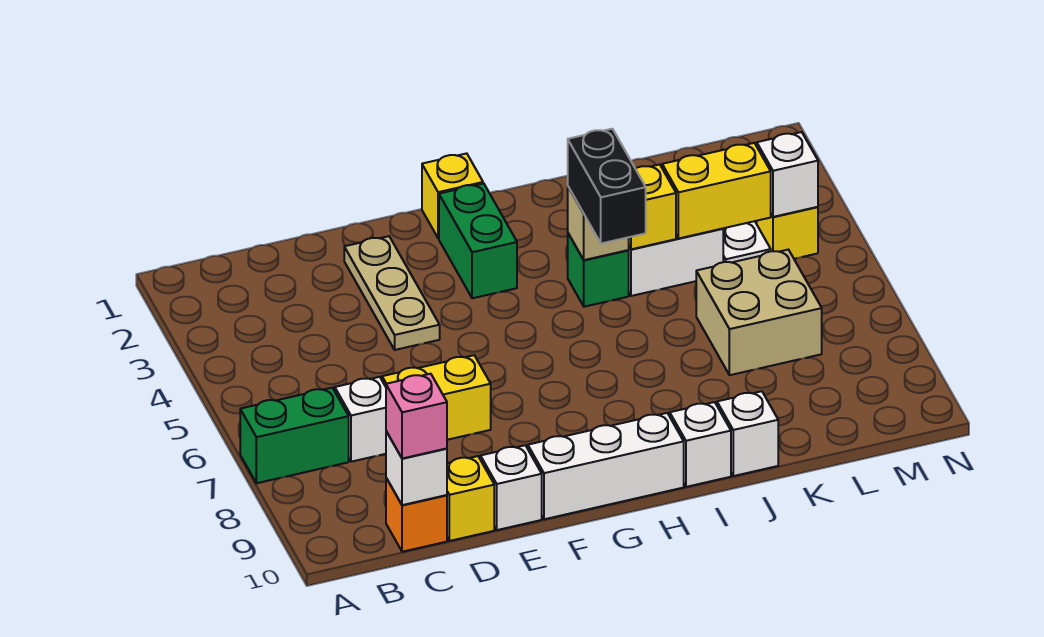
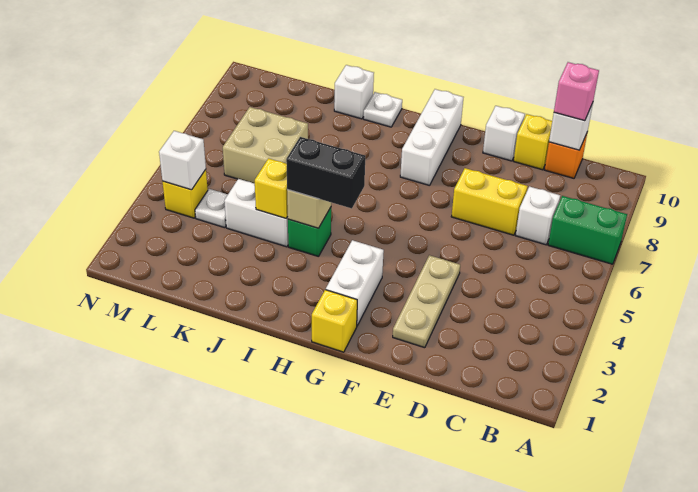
white 1x3 brick [528,413,684,519] -> white 1x3 brick turned to [400,89,463,186]
green 1x2 brick [439,183,517,298] -> white 1x2 brick [326,240,384,325]
black 1x2 brick [568,129,646,243] -> black 1x2 brick turned to [286,137,365,209]
white 1x1 brick [670,402,731,487] -> white 1x1 plate [363,92,402,127]
yellow 1x2 brick [662,143,771,239] -> none

